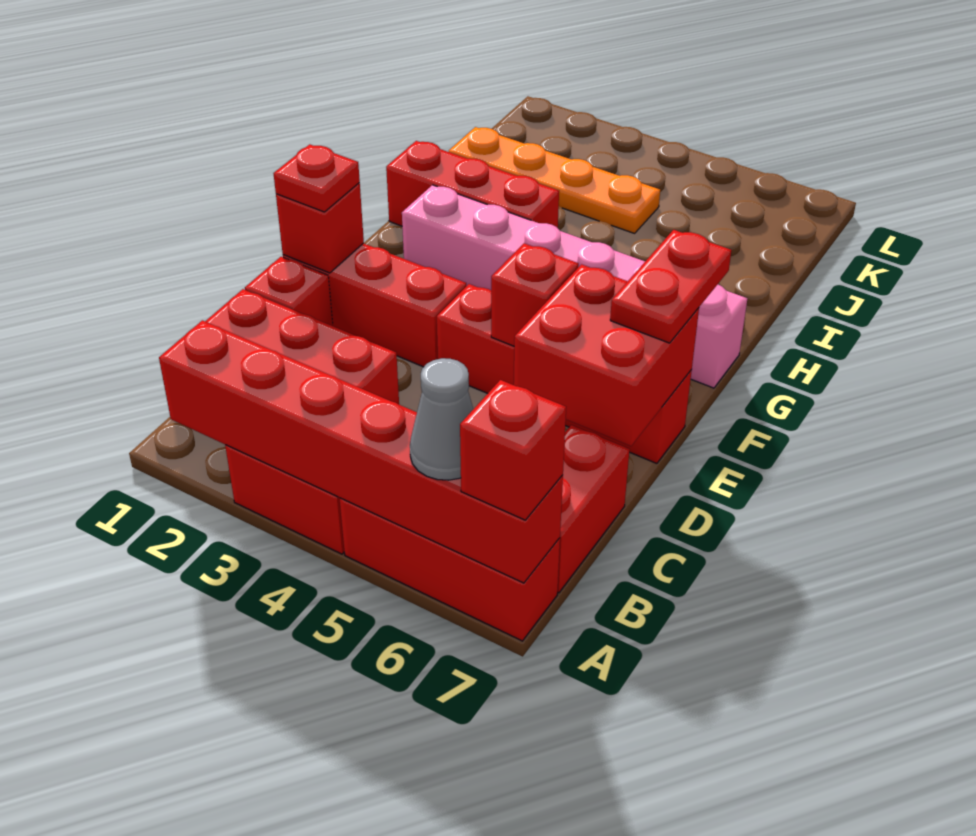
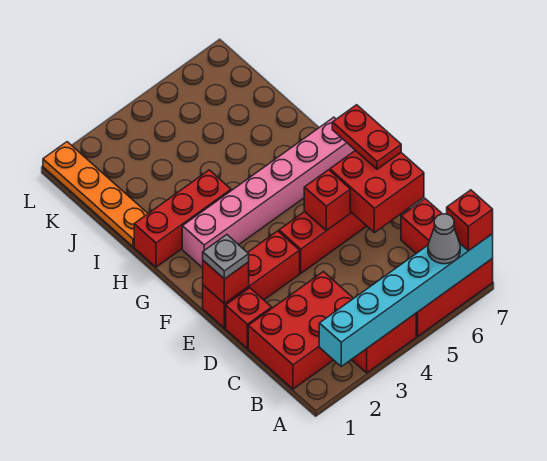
red 1x6 brick [159,320,563,583] -> cyan 1x6 brick [319,234,493,366]
red 1x1 plate [273,144,360,212] -> grey 1x1 plate [203,235,249,279]
orange 1x4 plate [449,127,660,233] -> orange 1x4 plate turned to [43,142,148,247]

